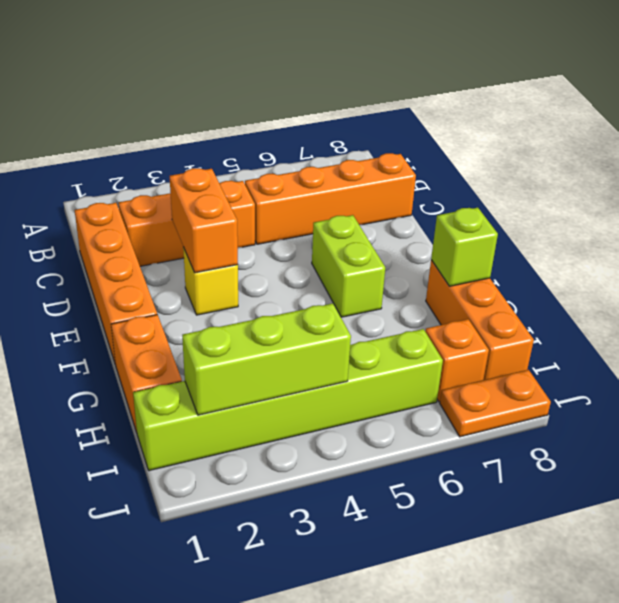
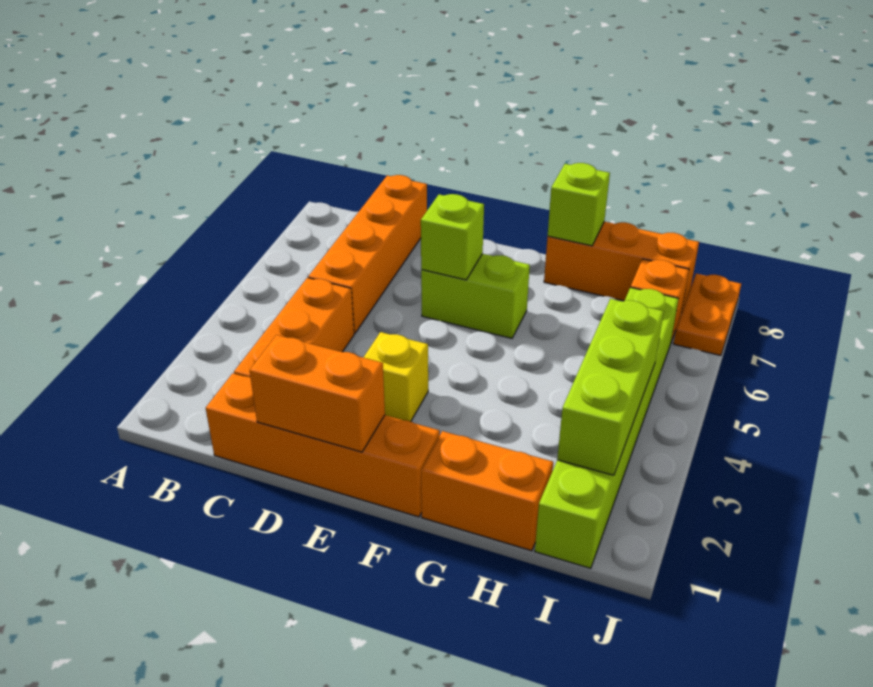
orange 1x2 brick [170,168,238,273] -> orange 1x2 brick moved to [250,335,385,452]
none -> lime 1x1 brick [421,194,484,280]

